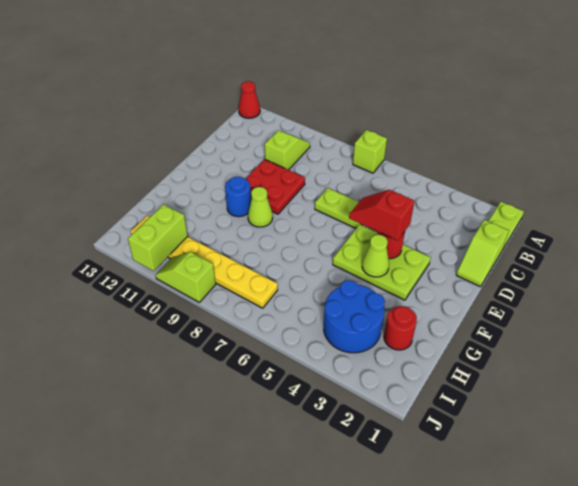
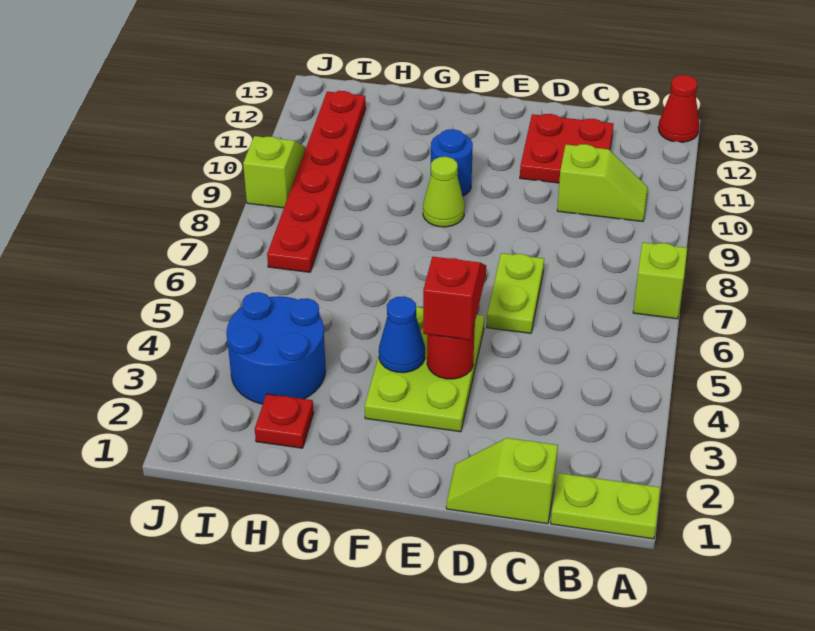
red 2x2 plate [246,159,305,214] -> red 2x2 plate moved to [520,114,614,183]
lime 1x1 cone [362,235,389,277] -> blue 1x1 cone [379,296,425,373]
red 1x1 round brick [384,306,417,350] -> red 1x1 plate [255,394,314,448]
yellow 1x6 plate [131,216,278,308] -> red 1x6 plate [267,91,366,272]
lime 1x2 brick [128,204,188,271] -> none

